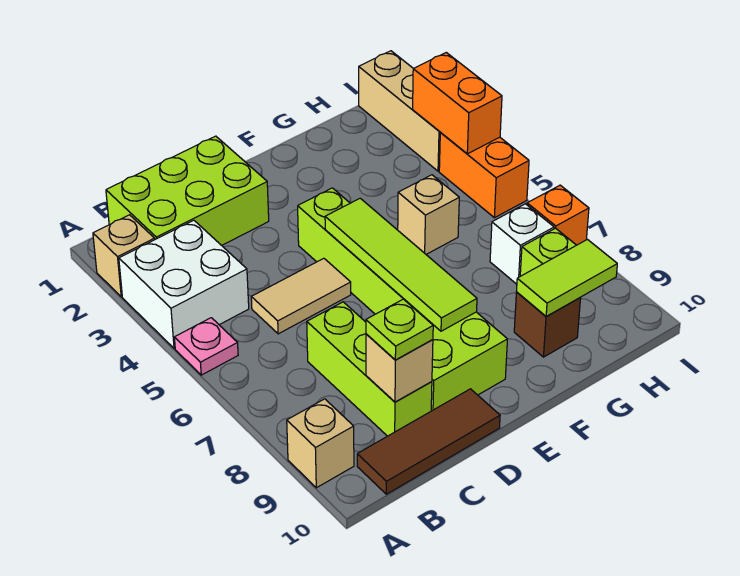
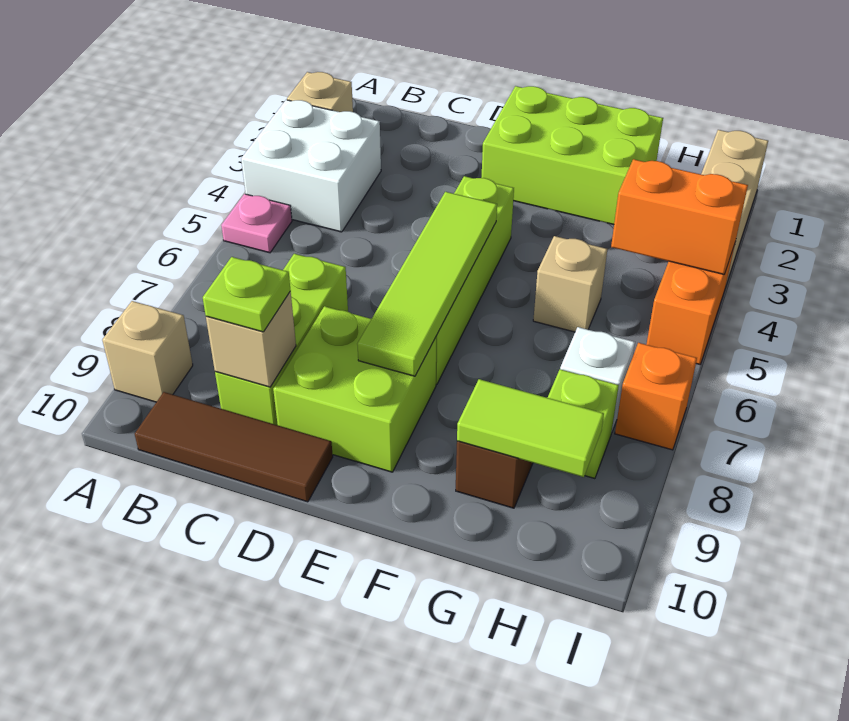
lime 2x3 brick [106,136,269,245] -> lime 2x3 brick moved to [482,86,663,225]
tan 1x2 tile [251,258,351,334] -> none
orange 1x2 brick [413,53,502,154] -> orange 1x2 brick turned to [611,159,748,274]

